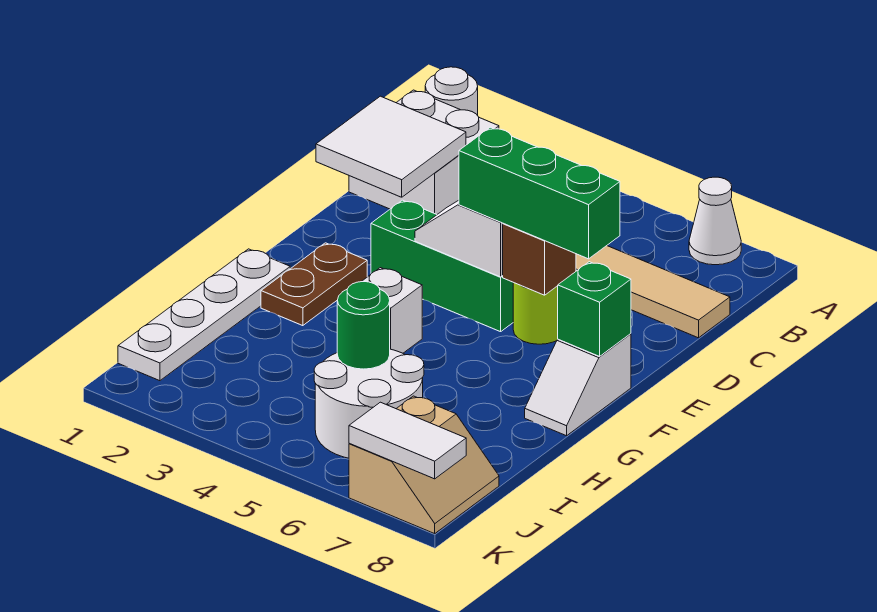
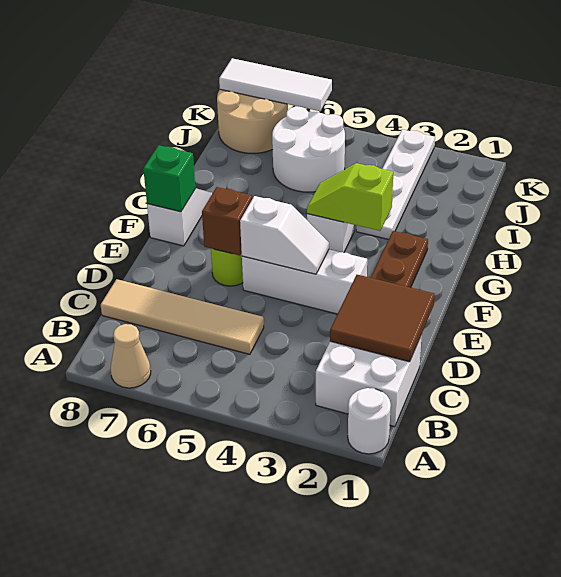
white 1x1 cone [689,177,741,265] -> tan 1x1 cone [111,324,151,388]
white 2x2 tile [316,96,466,197] -> brown 2x2 tile [330,275,435,362]
green 1x3 brick [371,200,513,332] -> white 1x3 brick [242,250,367,314]
green 1x3 brick [459,127,620,259] -> none
white 1x4 plate [118,249,290,381] -> white 1x4 plate moved to [356,130,435,239]
none -> lime 1x2 slope [307,163,393,231]
green 1x1 round brick [337,282,390,369] -> none
tan 2x2 slope [349,396,499,534] -> tan 2x2 round brick [217,89,288,153]
white 1x2 tile [349,402,466,479] -> white 1x3 tile [219,58,332,111]

